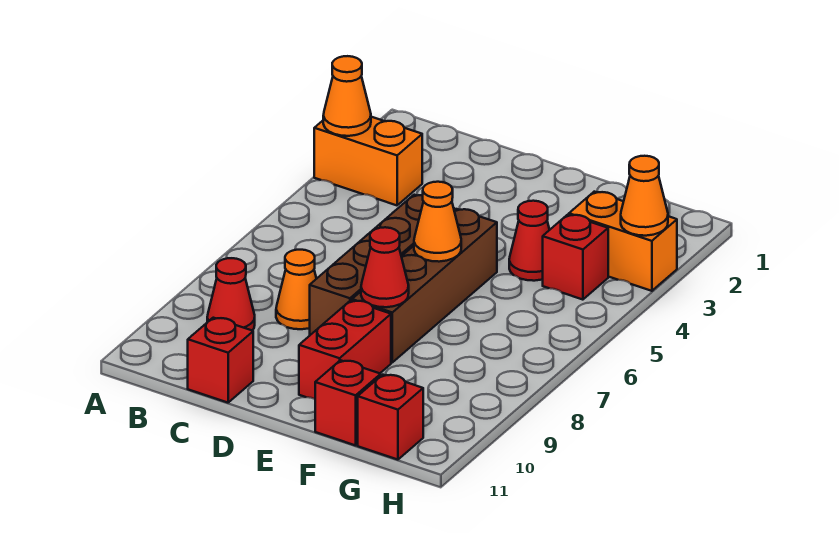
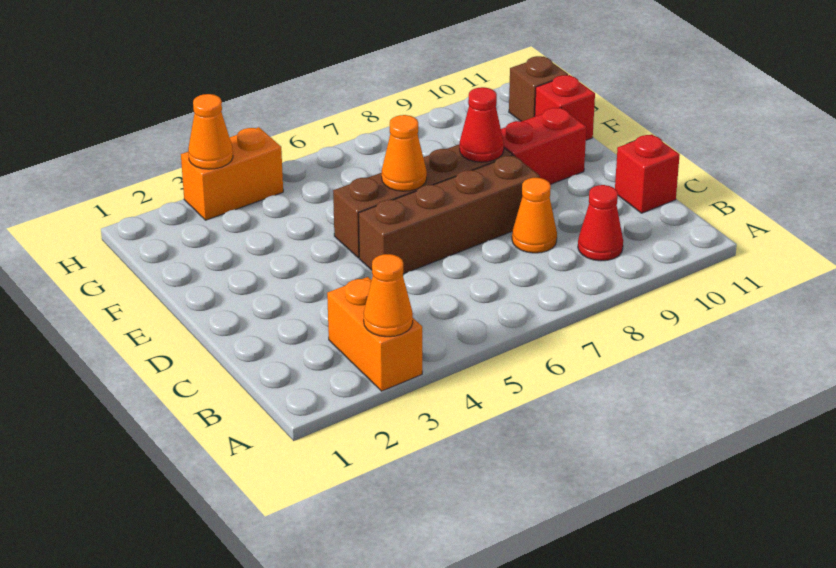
red 1x1 cone [509,201,549,281] -> none
orange 1x2 brick [569,192,677,291] -> orange 1x2 brick turned to [181,127,283,220]
red 1x1 brick [543,215,608,300] -> none
red 1x1 brick [358,375,423,460] -> brown 1x1 brick [509,56,568,121]

